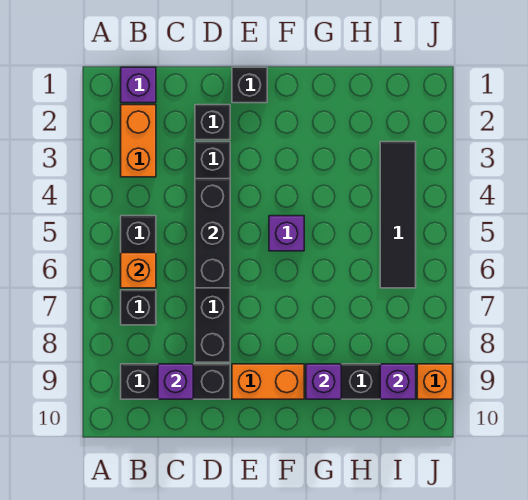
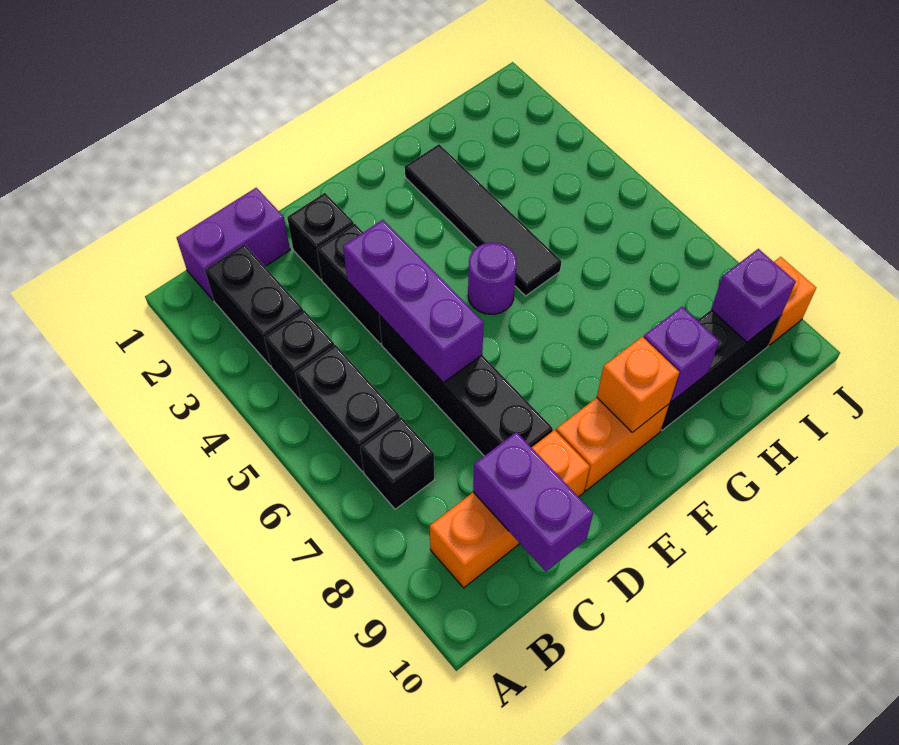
purple 1x1 brick [121,67,156,103] -> purple 1x2 brick [176,188,290,300]
orange 1x2 brick [121,105,156,177] -> black 1x2 brick [205,244,303,366]
orange 1x1 brick [121,253,156,288] -> orange 1x1 brick moved to [597,337,679,432]
black 1x3 brick [121,364,230,399] -> orange 1x3 brick [430,430,590,588]
purple 1x1 brick [158,364,193,399] -> purple 1x2 brick [473,432,593,572]
black 1x3 brick [195,179,230,288] -> purple 1x3 brick [343,220,484,383]
black 1x1 brick [232,67,267,103] -> black 1x1 brick moved to [264,310,334,400]
purple 1x1 brick [269,216,304,251] -> purple 1x1 round brick [468,243,517,315]
black 1x4 tile [380,142,416,288] -> black 1x4 tile moved to [405,144,561,296]

